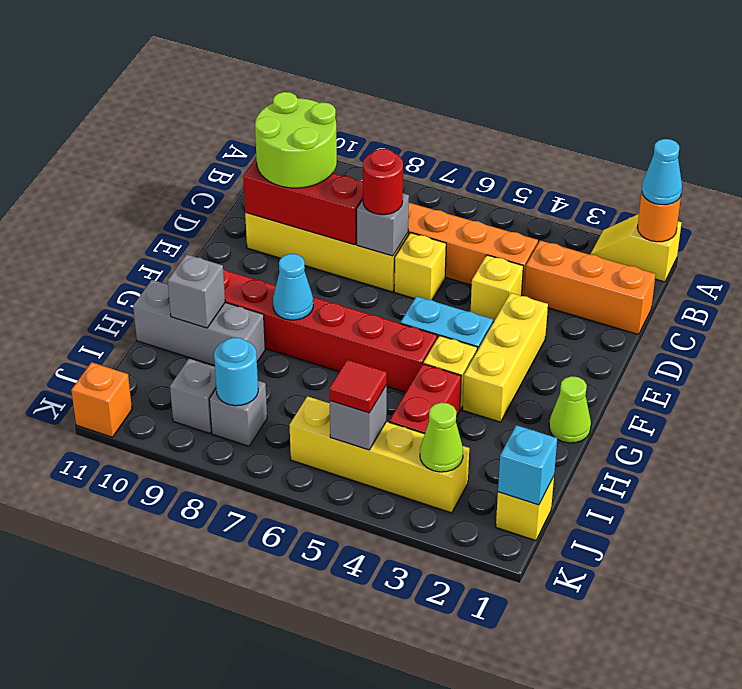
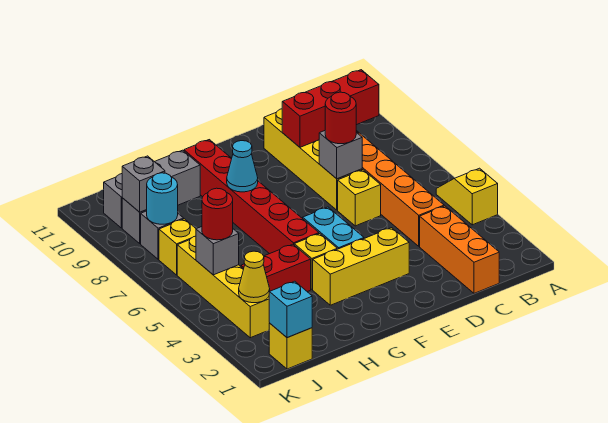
yellow 1x2 slope [591,214,682,282] -> yellow 1x2 slope moved to [436,168,498,225]
orange 1x1 round brick [638,192,681,242] -> none
cyan 1x1 cone [642,139,682,205] -> none
lime 2x2 round brick [255,92,337,188] -> none
yellow 1x1 brick [471,255,523,322] -> yellow 1x1 brick moved to [159,219,196,275]
red 1x3 brick [243,159,363,245] -> red 1x3 brick turned to [282,70,379,147]
lime 1x1 cone [549,376,591,443] -> none
grey 1x3 brick [133,280,265,366] -> grey 1x3 brick turned to [104,150,200,228]
grey 1x1 brick [168,254,225,328] -> grey 1x1 brick moved to [122,156,165,212]
lime 1x1 cone [420,403,463,472] -> yellow 1x1 cone [239,251,270,303]
red 1x1 tile [329,360,387,413] -> red 1x1 round brick [202,188,233,240]
orange 1x1 brick [71,362,132,437] -> none

